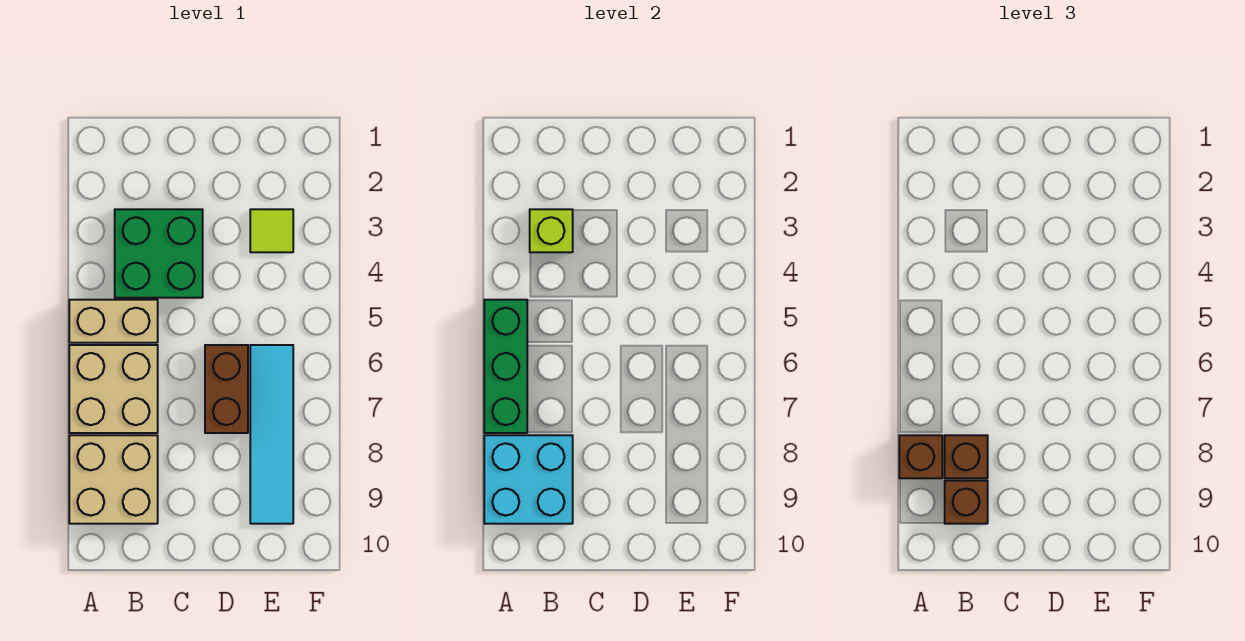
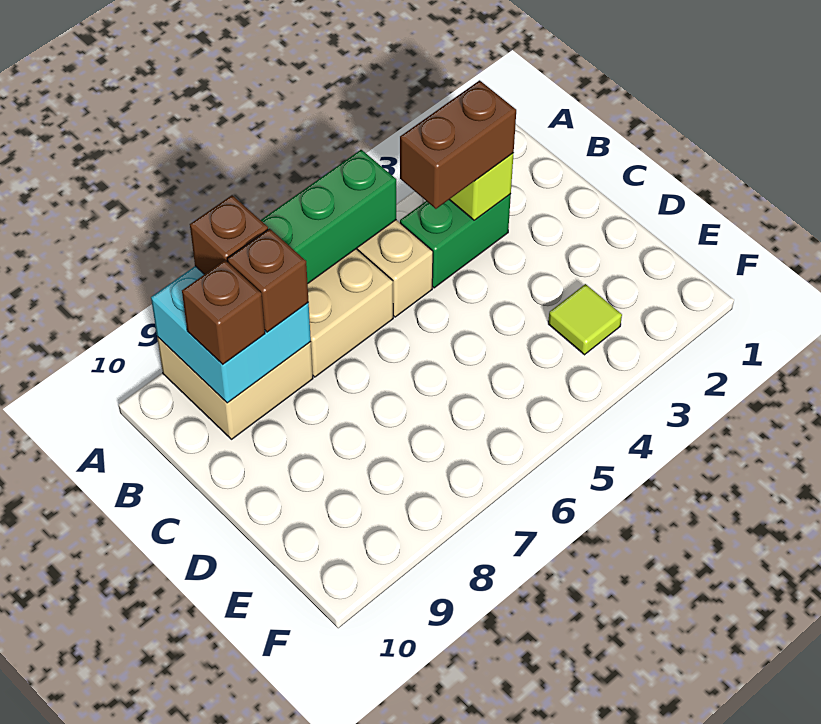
green 2x2 brick [115,209,203,298] -> green 1x2 brick [400,194,511,288]
brown 1x2 brick [205,345,248,433] -> brown 1x2 brick moved to [400,80,516,209]
cyan 1x4 tile [250,345,293,524] -> none

